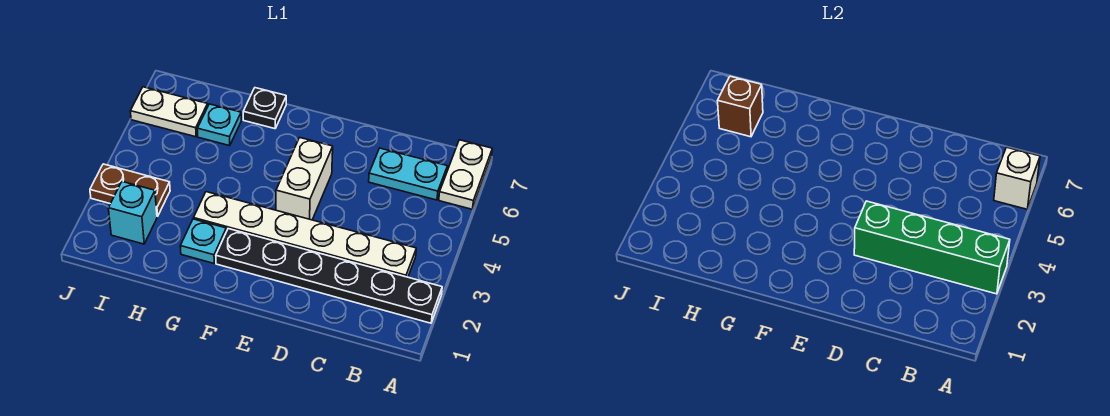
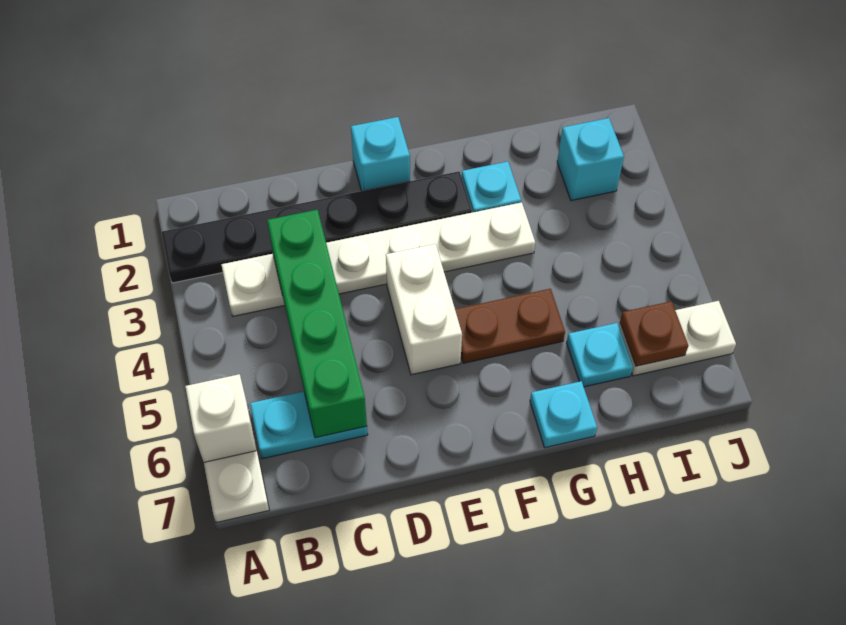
green 1x4 brick [854,201,1010,294] -> green 1x4 brick turned to [267,210,367,438]
none -> cyan 1x1 brick [351,117,410,191]
black 1x1 plate [243,88,286,129] -> cyan 1x1 plate [530,381,597,448]
brown 1x2 plate [90,164,170,216] -> brown 1x2 plate moved to [455,289,565,363]
brown 1x1 brick [718,76,763,137] -> brown 1x1 plate [620,301,688,366]

